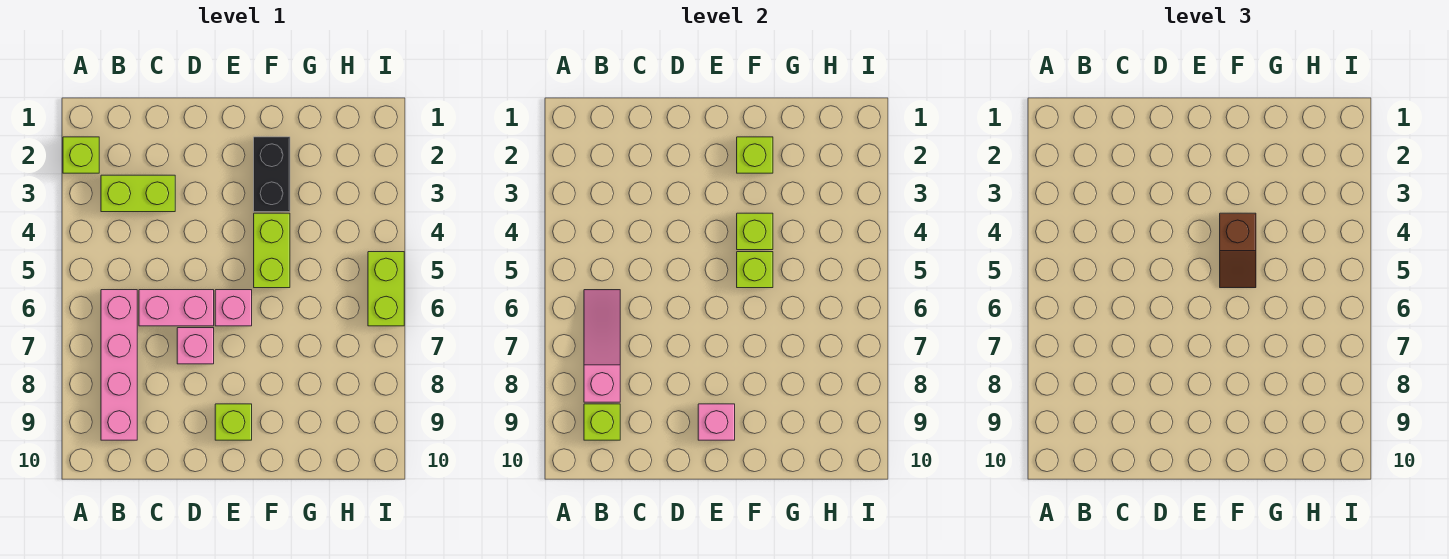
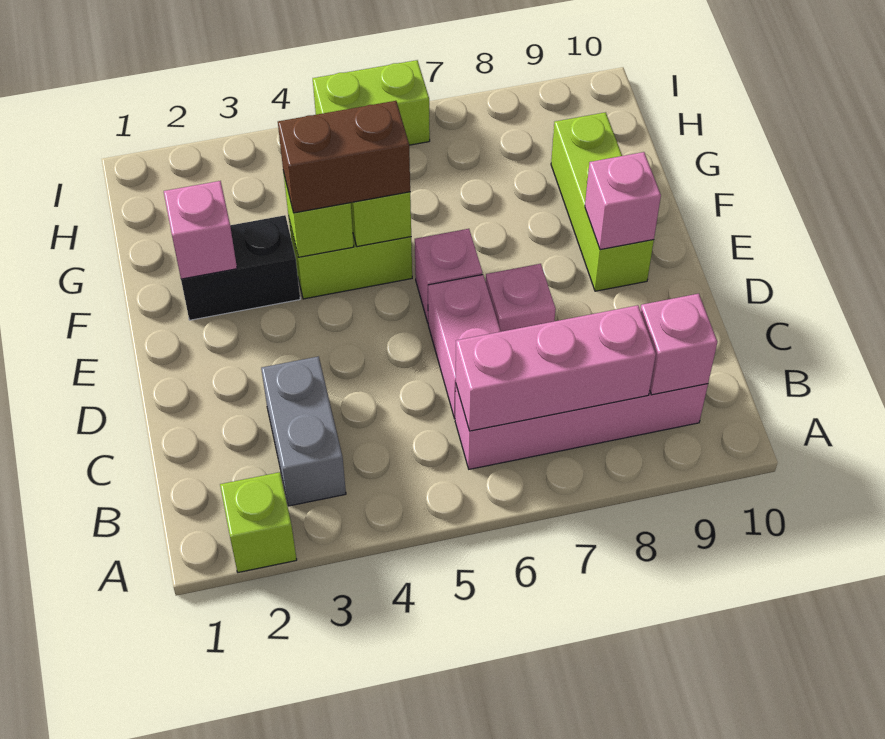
lime 1x2 brick [101,175,175,212] -> grey 1x2 brick [261,356,346,506]
pink 1x3 slope [584,290,620,402] -> pink 1x3 brick [456,305,656,431]
lime 1x1 brick [584,404,620,440] -> pink 1x1 brick [640,294,717,395]
lime 1x1 brick [215,404,252,440] -> lime 1x3 brick [551,112,654,291]
lime 1x1 brick [737,137,773,173] -> pink 1x1 brick [164,181,237,279]
brown 1x2 slope [1220,213,1256,288] -> brown 1x2 brick [278,101,410,213]

